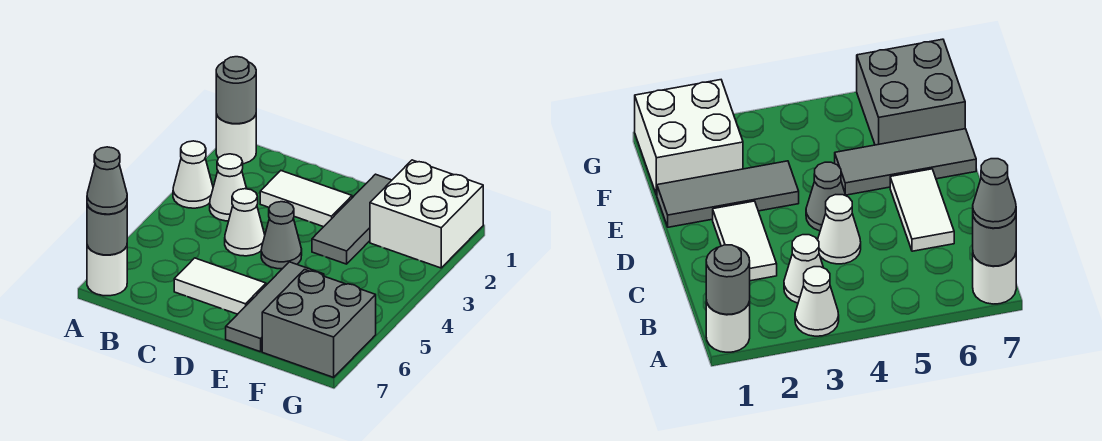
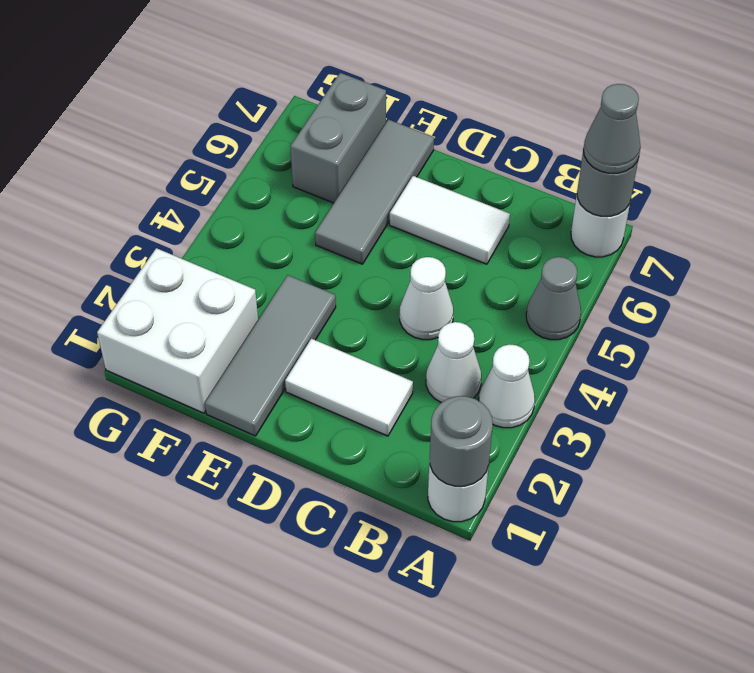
grey 1x1 cone [261,202,302,269] -> grey 1x1 cone moved to [526,257,581,340]
grey 2x2 brick [262,270,376,377] -> grey 1x2 brick [290,73,386,203]

